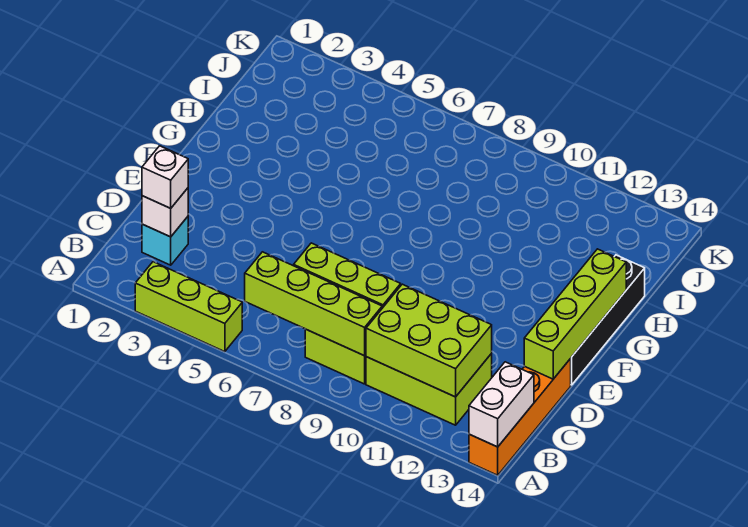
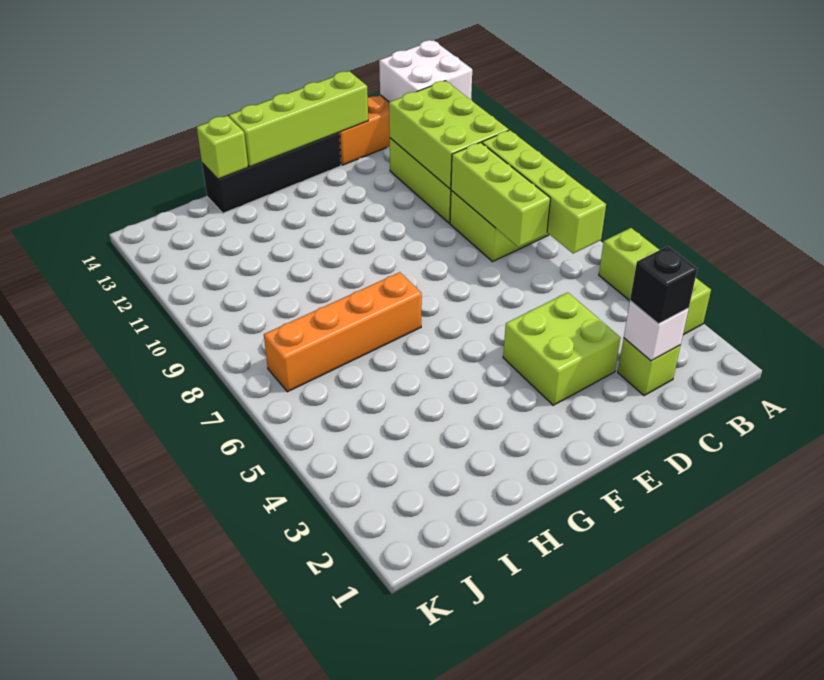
white 1x2 brick [469,362,534,447] -> white 2x2 brick [379,40,472,102]
cyan 1x1 brick [142,217,188,265] -> lime 1x1 brick [618,338,681,396]
white 1x1 brick [142,146,188,208] -> black 1x1 brick [630,246,697,324]
none -> lime 2x2 brick [503,293,621,405]
none -> orange 1x4 brick [264,272,422,392]
none -> lime 1x1 brick [197,116,248,179]

